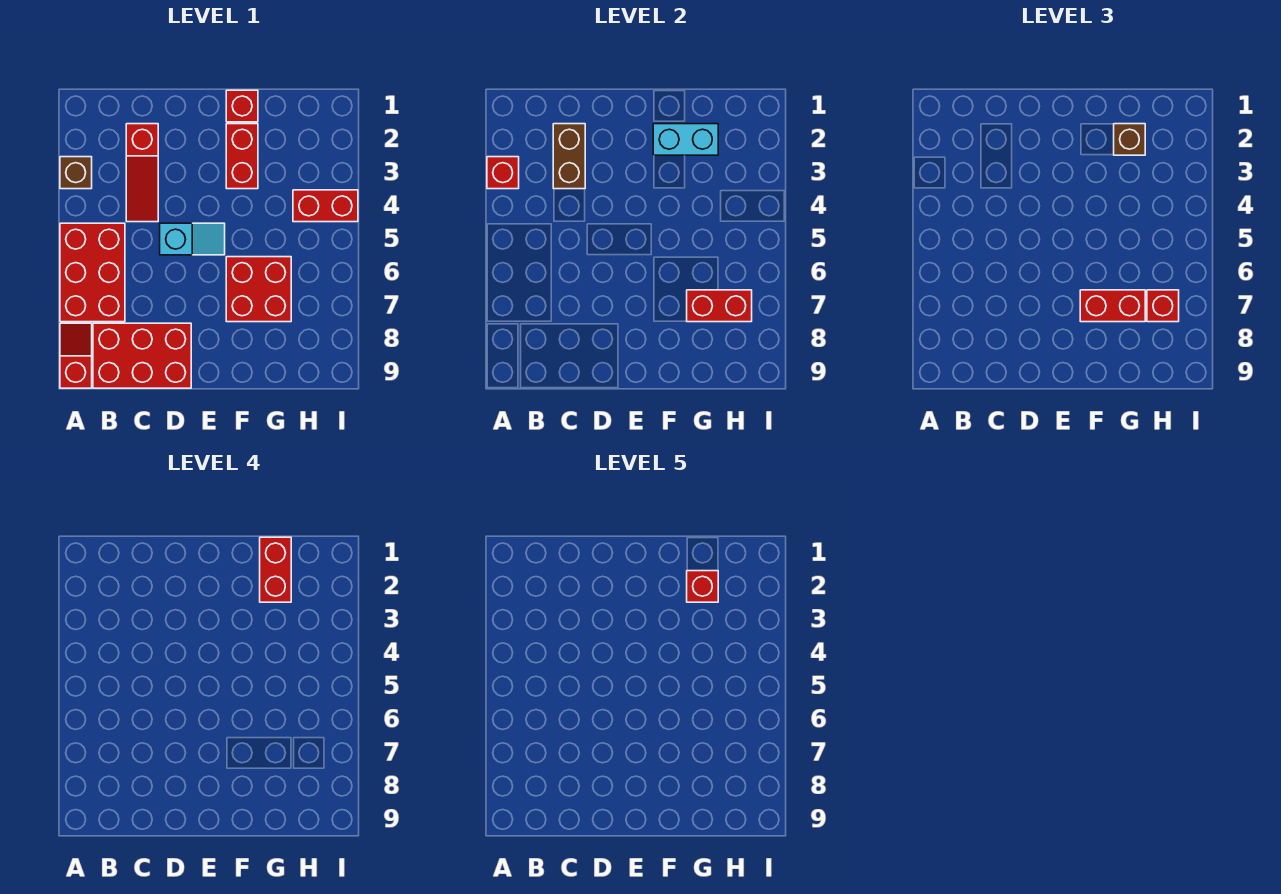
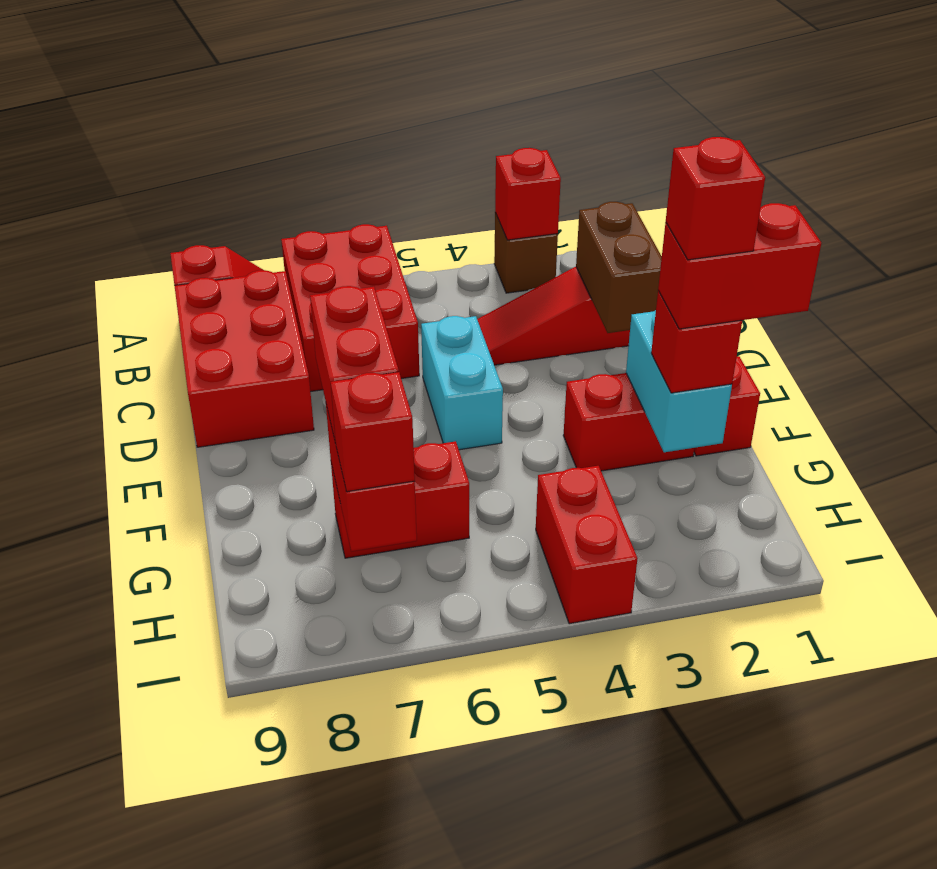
red 2x3 brick [60,223,125,322] -> red 2x3 brick turned to [281,224,419,392]
brown 1x2 brick [553,124,585,189] -> brown 1x2 brick turned to [576,202,662,333]
cyan 1x2 slope [160,223,225,255] -> cyan 1x2 brick [421,316,503,450]
red 2x2 brick [226,257,291,322] -> red 1x2 brick [331,441,469,558]
brown 1x1 brick [1114,124,1145,155] -> red 1x1 brick [651,291,742,393]

